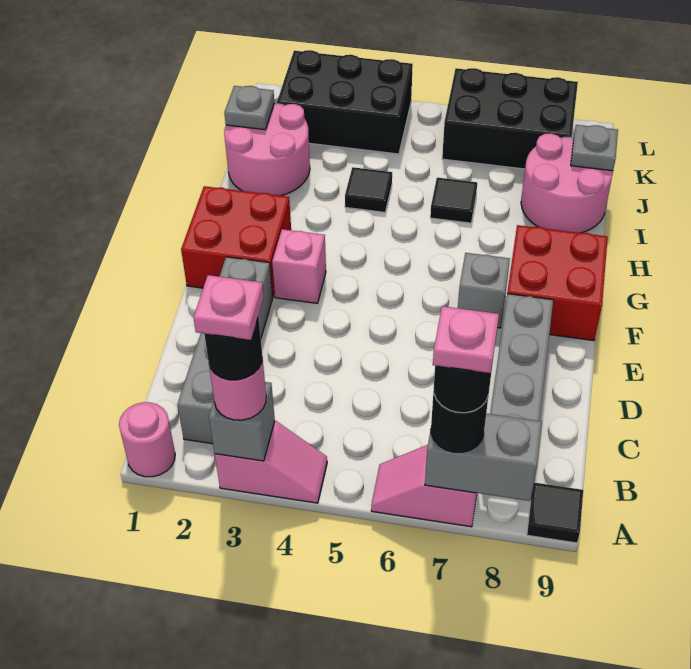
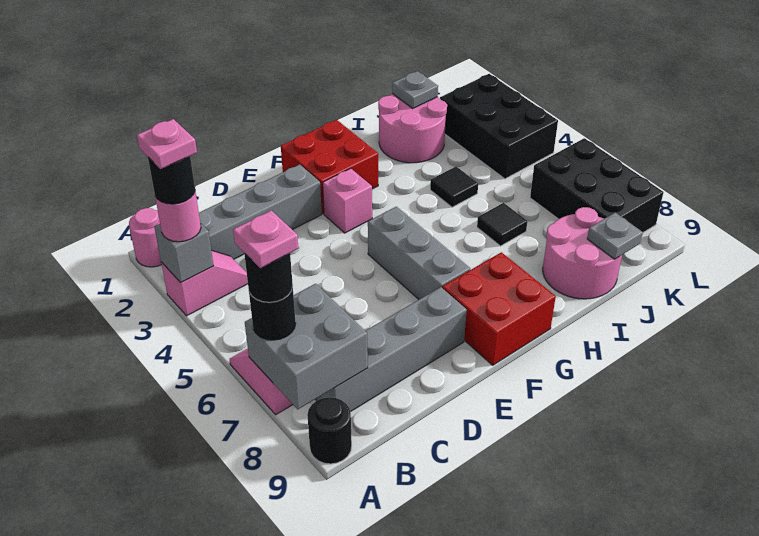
pink 1x2 slope [215,421,327,503] -> pink 1x2 slope turned to [161,250,248,316]
grey 1x2 brick [425,413,542,501] -> grey 2x2 brick [245,284,368,409]
black 1x1 tile [527,483,583,543] -> black 1x1 round brick [307,397,352,464]
grey 1x1 brick [458,253,510,328] -> grey 1x3 brick [368,207,470,299]

